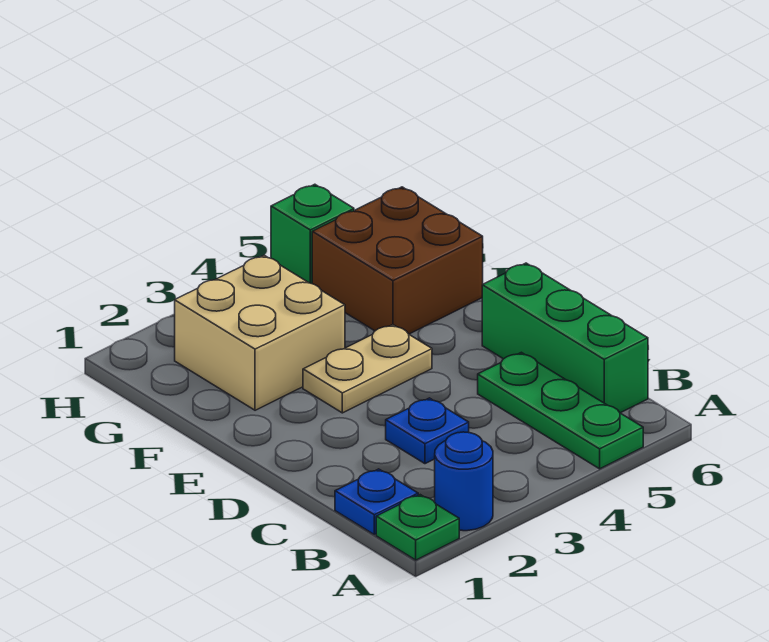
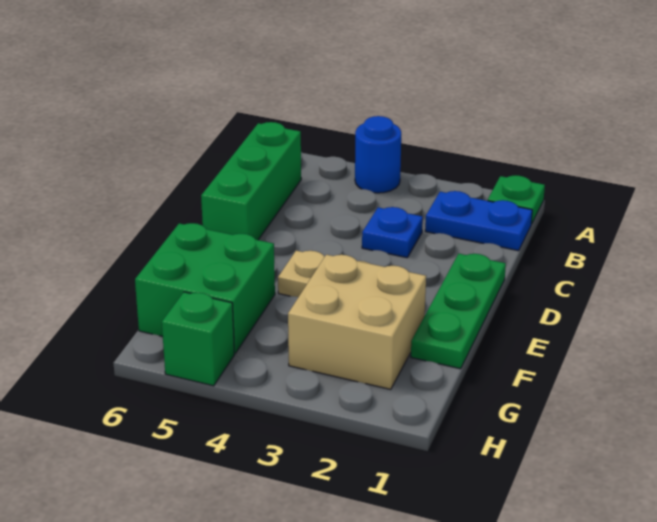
blue 1x1 round brick [435,432,493,531] -> blue 1x1 round brick moved to [355,116,401,193]
green 1x3 plate [478,352,643,469] -> green 1x3 plate moved to [411,254,506,369]
blue 1x1 plate [335,469,418,535] -> blue 1x2 plate [425,191,532,251]
brown 2x2 brick [312,187,483,334] -> green 2x2 brick [135,223,275,353]

